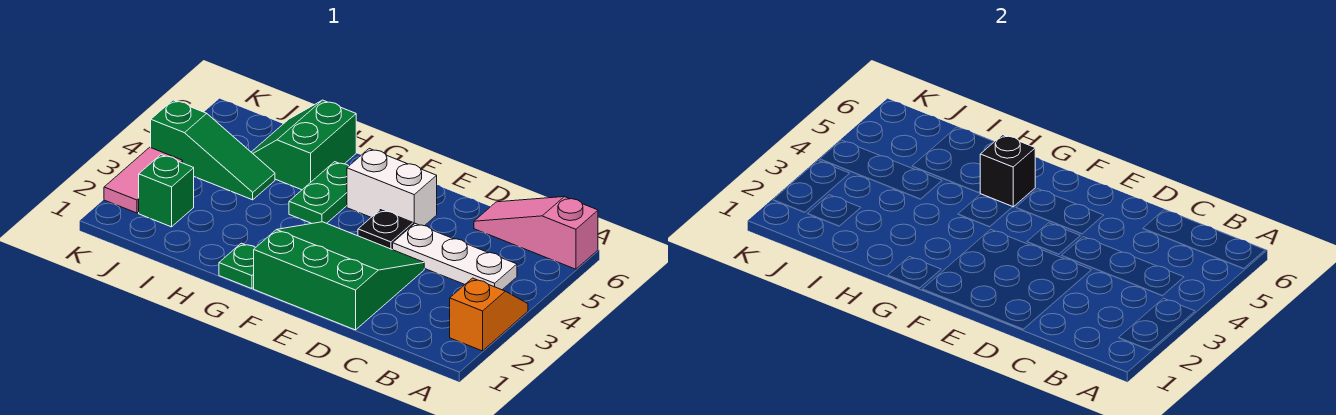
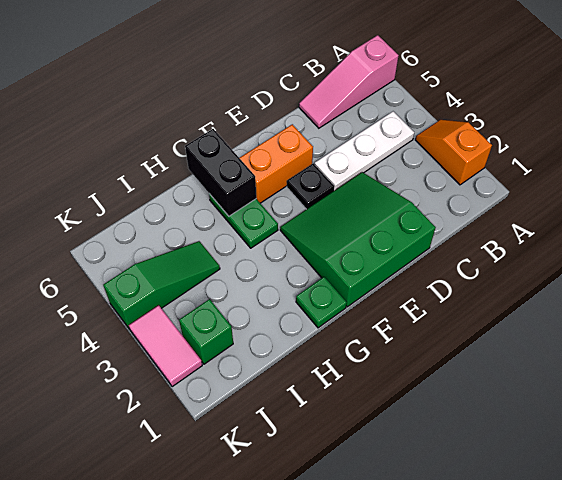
white 1x2 brick [347,149,437,226] -> orange 1x2 brick [240,124,313,203]
black 1x1 brick [980,135,1035,207] -> black 1x2 brick [185,129,256,216]
green 2x2 slope [251,100,356,190] -> none

